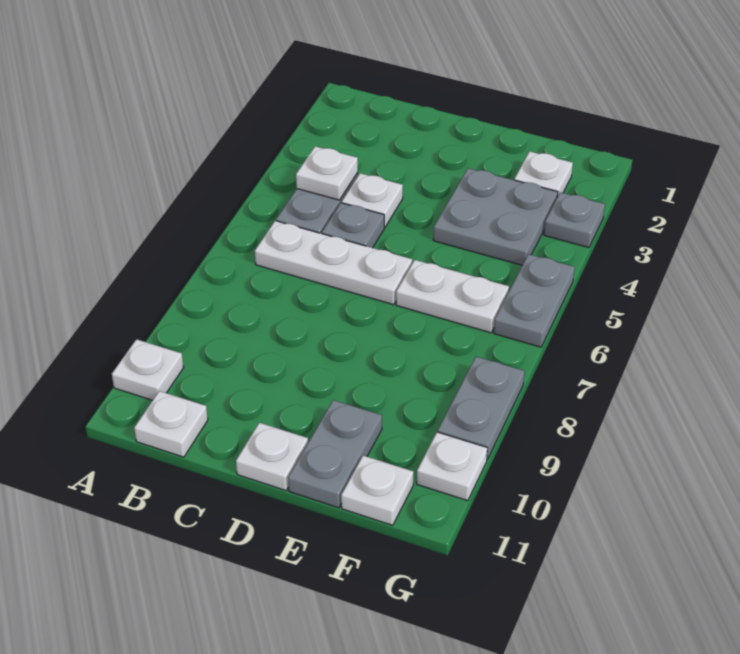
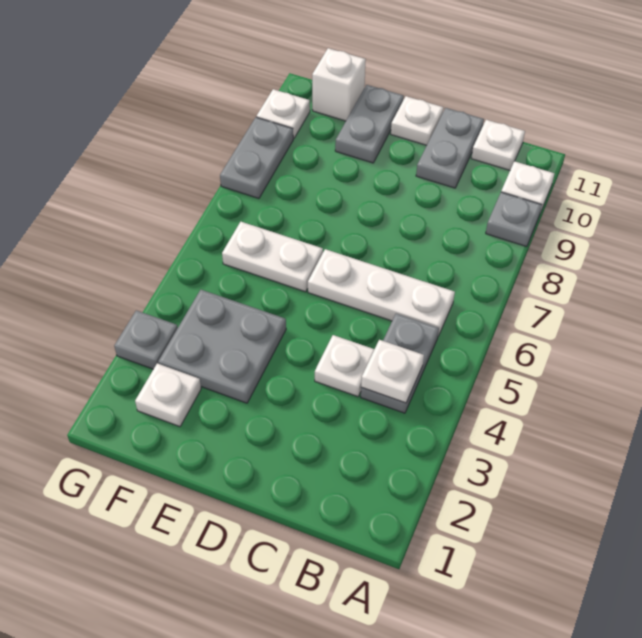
grey 1x1 plate [322,203,384,248] -> grey 1x1 plate moved to [486,192,542,247]
white 1x1 plate [341,456,414,525] -> white 1x1 brick [312,48,366,121]
grey 1x2 plate [494,254,575,347] -> grey 1x2 plate moved to [416,108,484,188]

